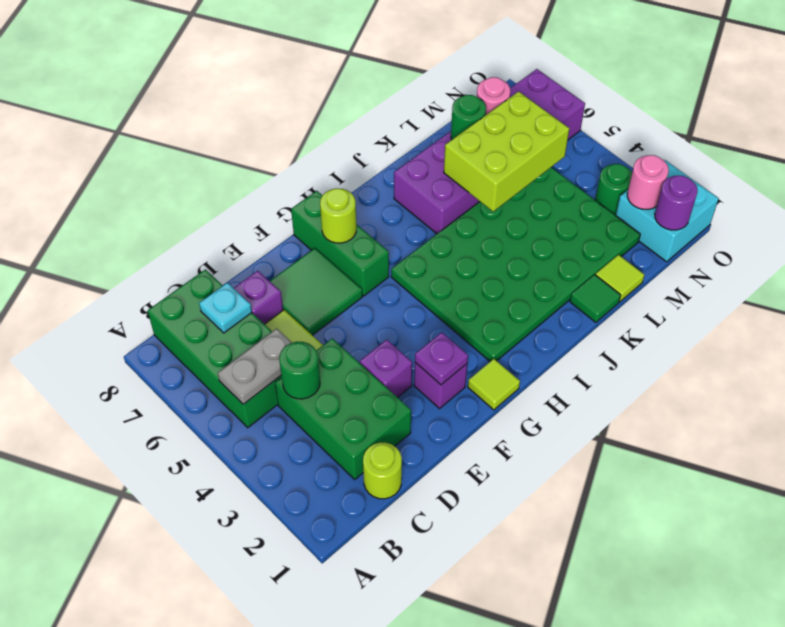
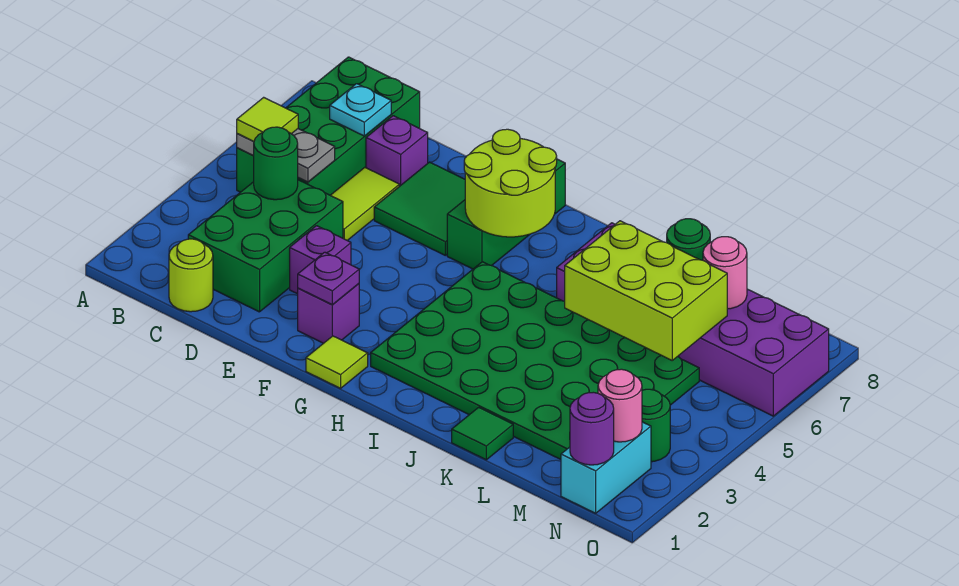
lime 1x1 round brick [320,188,356,243] -> lime 2x2 round brick [464,129,557,237]
lime 1x1 tile [596,255,644,302] -> lime 1x1 tile moved to [237,97,298,142]
cyan 2x2 brick [616,160,719,262] -> cyan 1x2 brick [561,422,651,513]

